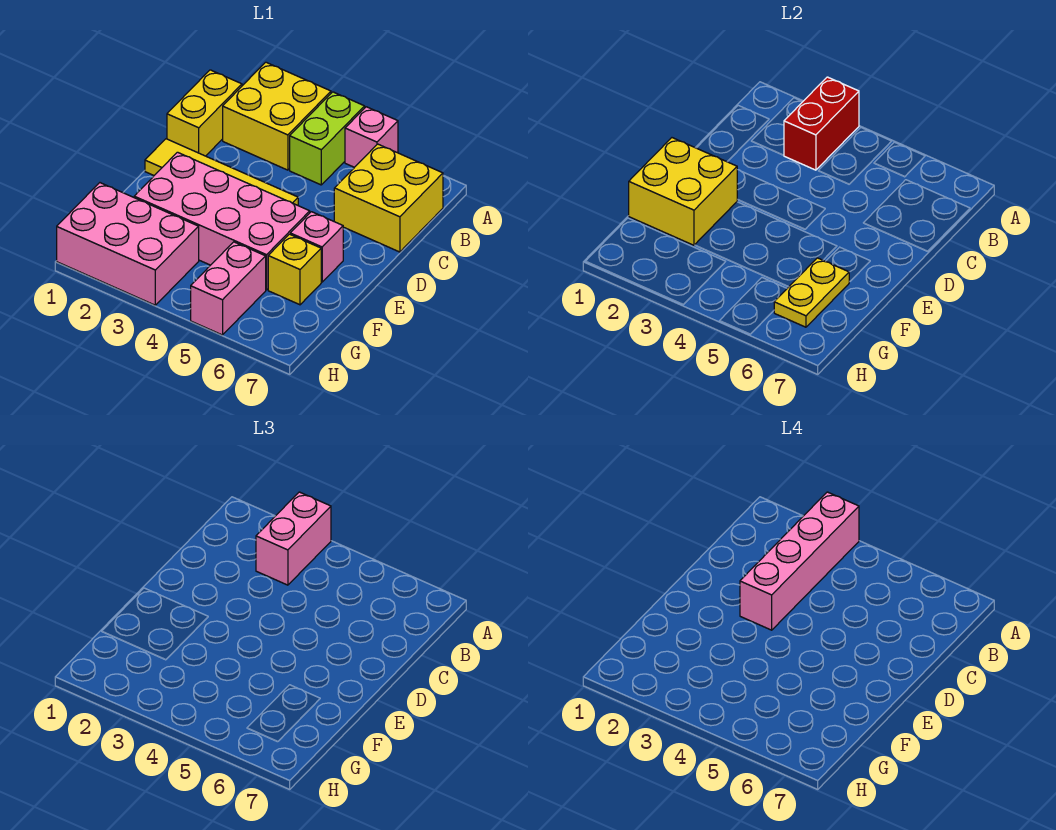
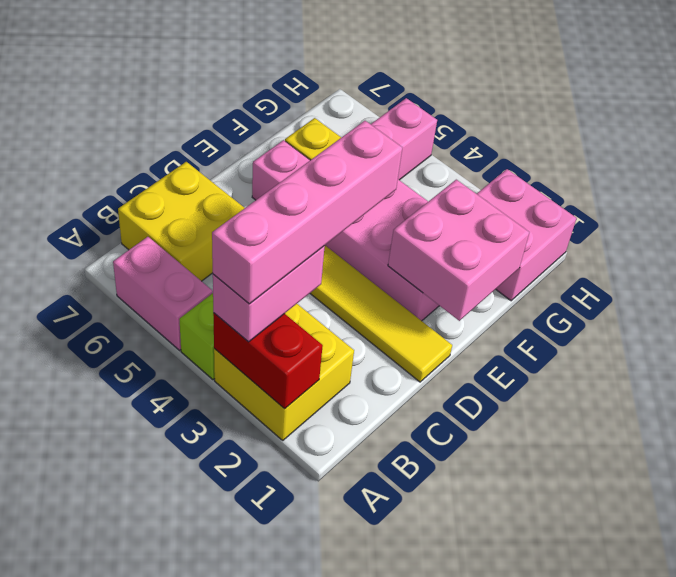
red 1x2 brick [784,77,859,170] -> red 1x2 brick turned to [213,313,323,409]
pink 1x1 brick [345,107,398,167] -> pink 1x2 brick [113,237,213,350]
yellow 1x2 brick [167,70,242,156] -> none
yellow 2x2 brick [629,138,737,245] -> pink 2x2 brick [388,180,529,321]
yellow 1x2 plate [774,258,850,327] -> none
pink 2x3 brick [57,183,199,305] -> pink 2x2 brick [477,169,577,301]

